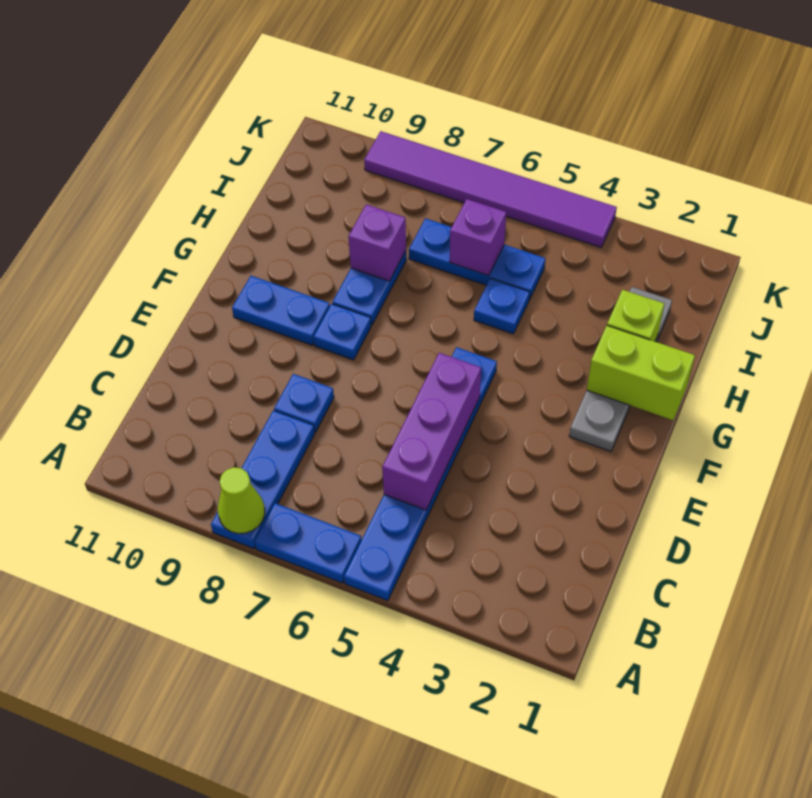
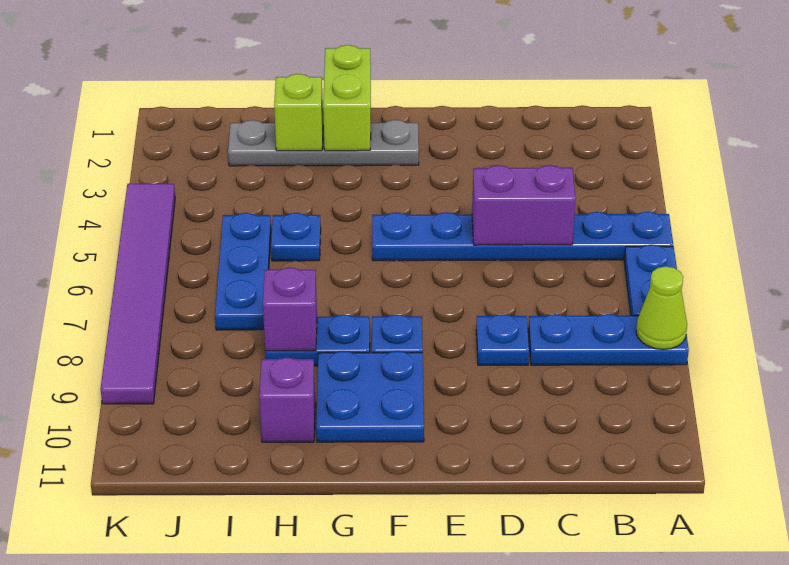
purple 1x3 brick [382,353,481,510] -> purple 1x2 brick [472,165,576,245]
blue 1x2 plate [232,276,330,345] -> blue 2x2 plate [316,351,424,442]
purple 1x1 brick [450,199,506,276] -> purple 1x1 brick moved to [259,357,315,442]

